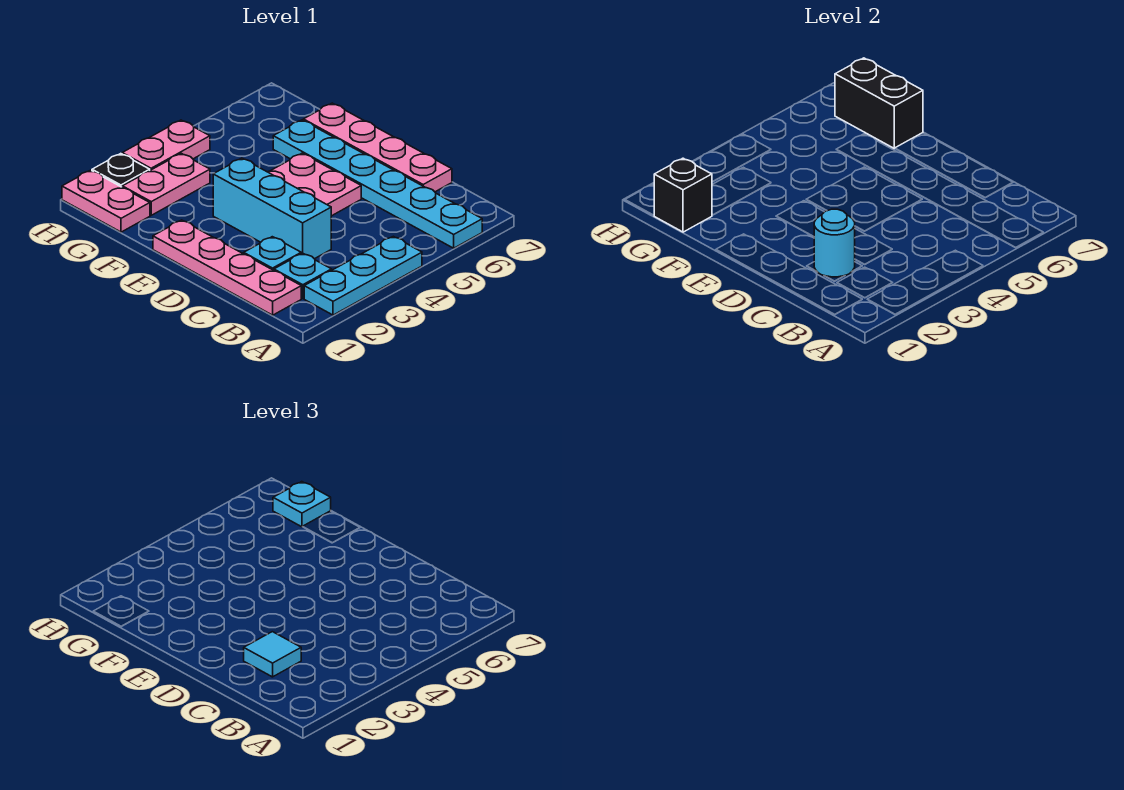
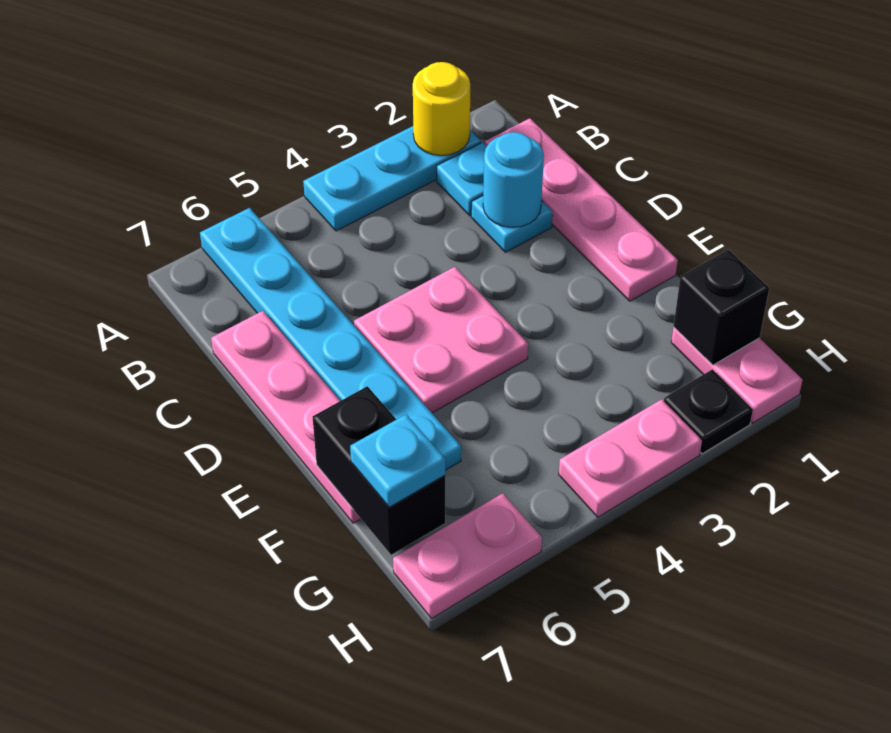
none -> yellow 1x1 round brick [413,62,470,156]
cyan 1x1 tile [244,632,301,677] -> none
cyan 1x3 brick [213,158,331,259] -> none
pink 1x2 plate [122,153,210,215] -> pink 1x2 plate moved to [393,493,542,619]

